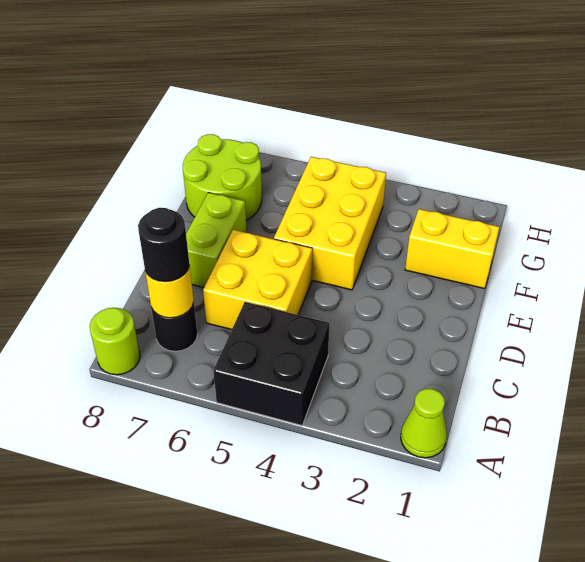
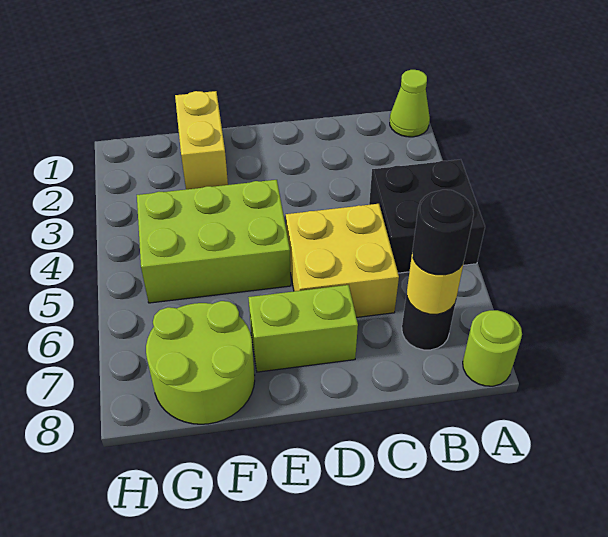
yellow 2x3 brick [274,157,386,290] -> lime 2x3 brick [137,180,291,303]

